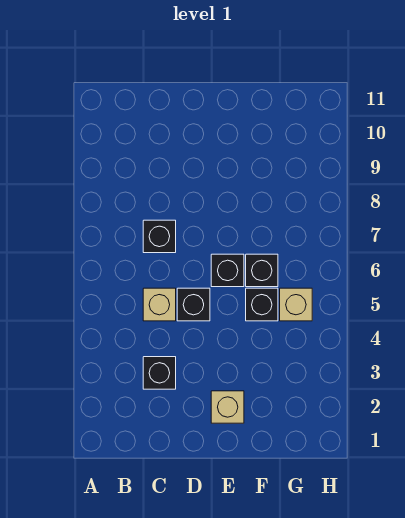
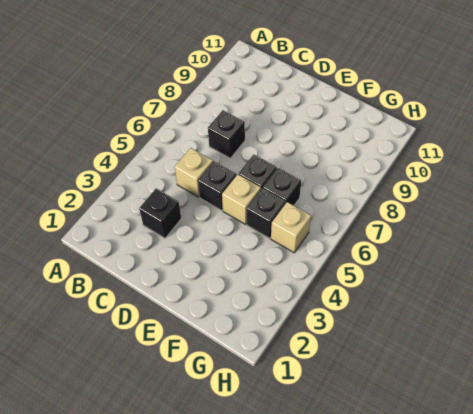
tan 1x1 brick [211,391,244,423] -> tan 1x1 brick moved to [222,174,261,224]

